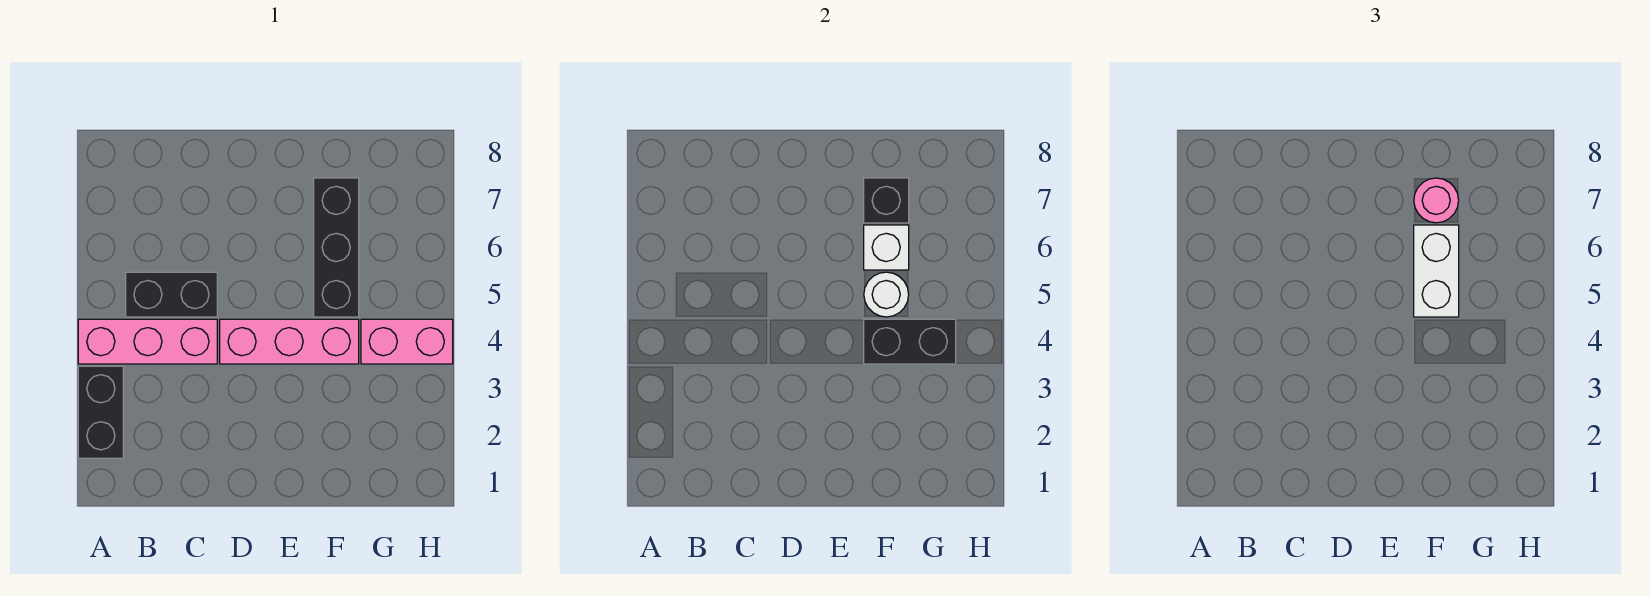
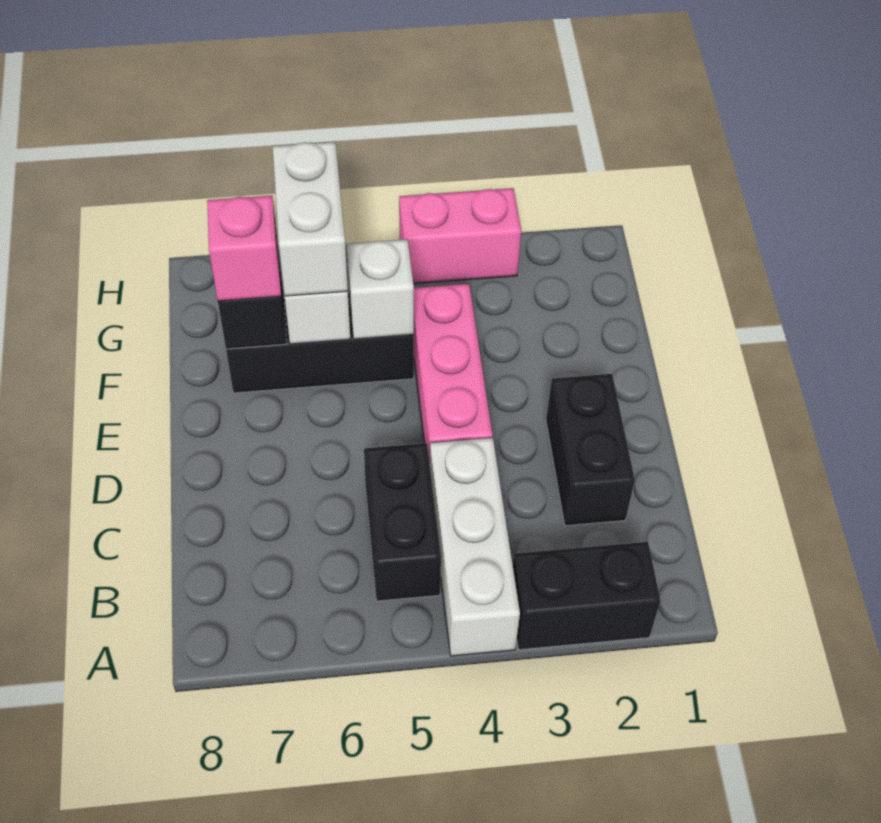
pink 1x3 brick [78,319,217,364] -> white 1x3 brick [430,438,520,656]
black 1x2 brick [864,319,956,364] -> black 1x2 brick moved to [546,374,635,526]
white 1x1 round brick [864,272,909,317] -> white 1x1 brick [346,239,414,339]
white 1x2 brick [1414,225,1459,317] -> white 1x2 brick turned to [273,142,348,296]
pink 1x1 round brick [1414,178,1459,223] -> pink 1x1 brick [207,195,281,301]
pink 1x2 brick [361,319,453,364] -> pink 1x2 brick turned to [399,188,521,284]

